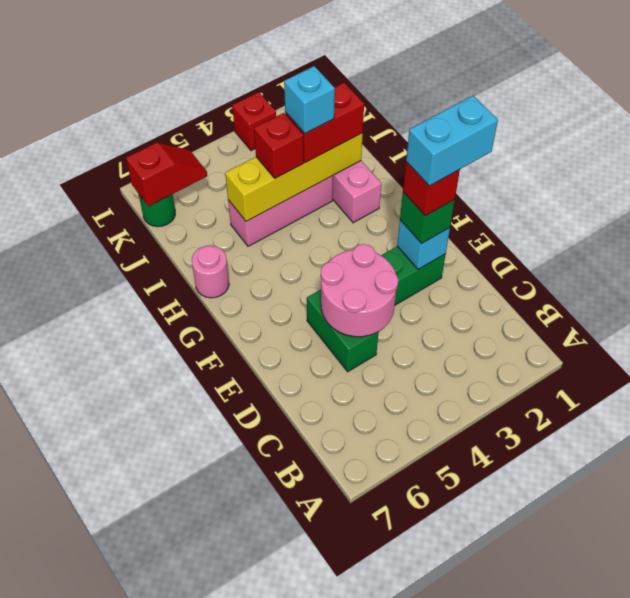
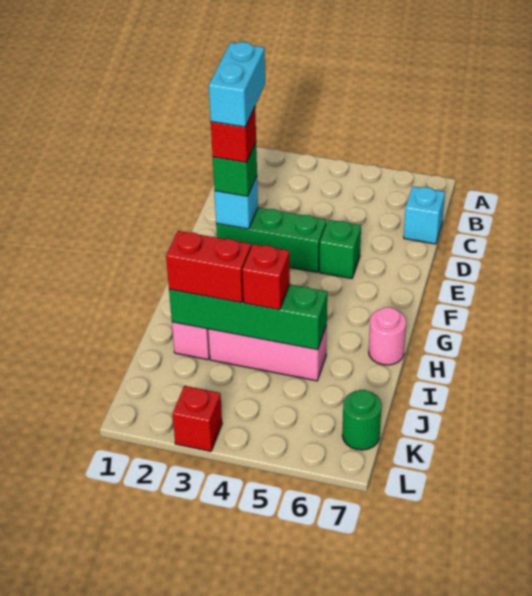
pink 2x2 round brick [321,244,398,337] -> none
green 1x2 brick [307,290,378,372] -> green 1x1 brick [320,220,361,279]
cyan 1x2 brick [406,96,498,186] -> cyan 1x2 brick turned to [209,42,265,127]
yellow 1x4 brick [225,133,363,221] -> green 1x4 brick [169,285,327,350]
cyan 1x1 brick [284,66,335,133] -> cyan 1x1 brick moved to [404,187,445,244]
red 1x2 slope [126,143,207,206] -> none

